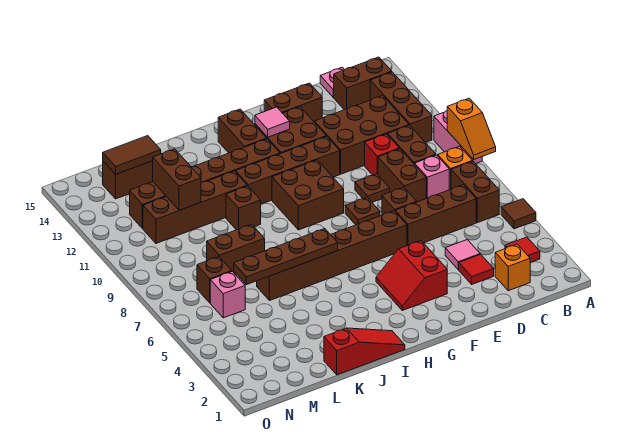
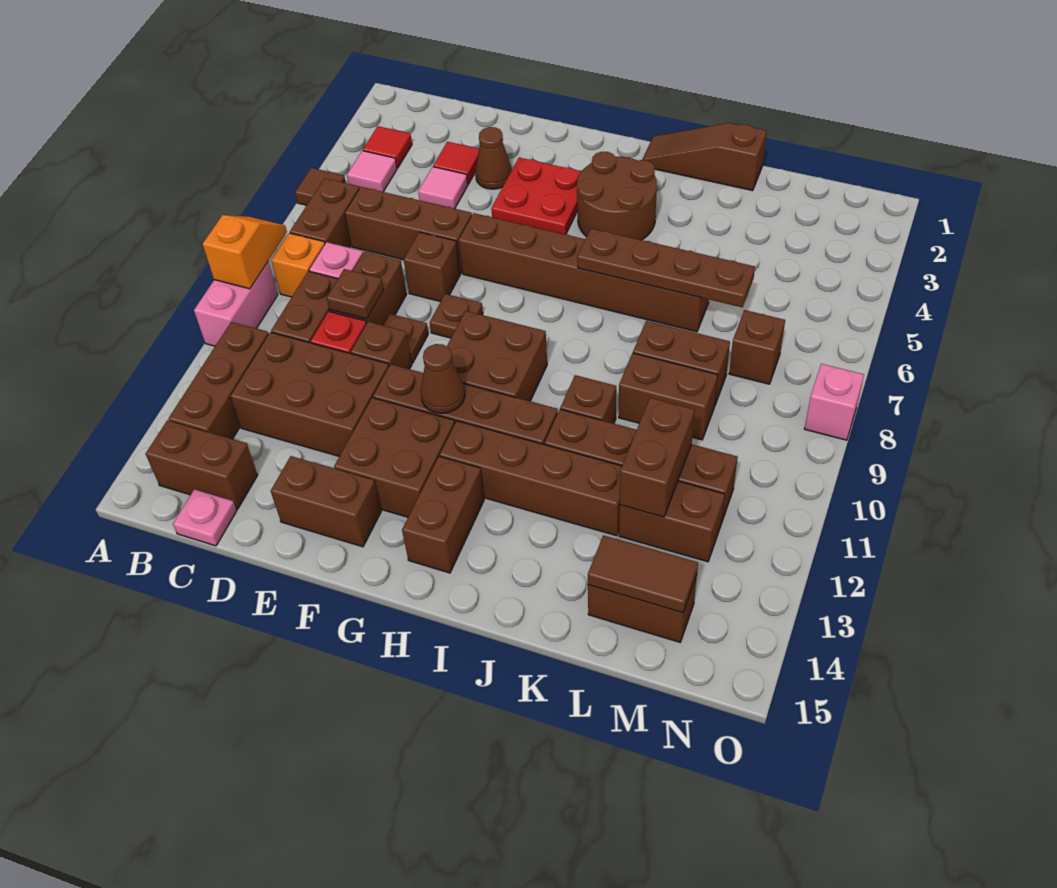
orange 1x1 brick [495,244,530,291] -> none
none -> brown 1x1 plate [327,269,384,319]
none -> brown 1x1 cone [475,127,512,189]
none -> brown 1x1 brick [351,322,412,369]
red 2x2 slope [376,241,447,310] -> red 2x2 plate [491,158,581,234]
none -> brown 1x1 cone [421,344,465,413]
pink 1x1 tile [255,107,290,137] -> pink 1x1 tile moved to [347,151,397,192]
none -> brown 2x2 round brick [577,152,657,240]
red 1x3 slope [324,328,405,375] -> brown 1x3 slope [642,123,767,191]
none -> brown 1x2 brick [619,353,718,440]
pink 1x1 brick [210,271,245,318] -> pink 1x1 brick moved to [804,364,864,440]

